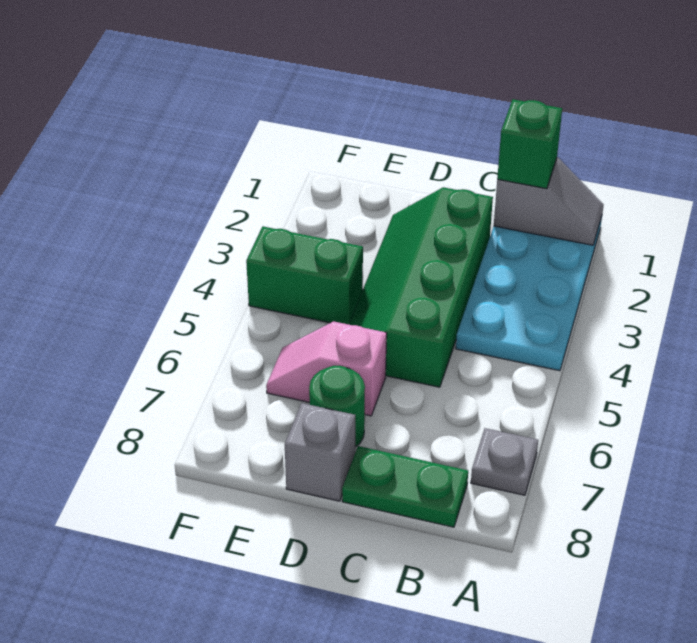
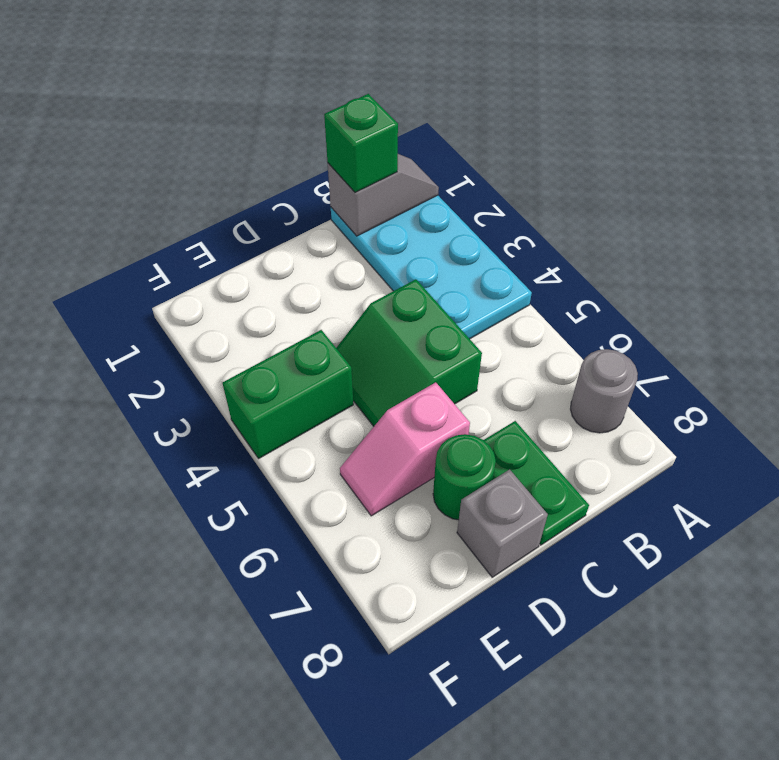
grey 1x1 plate [471,428,538,495] -> grey 1x1 round brick [571,349,638,433]
green 1x2 plate [342,446,468,527] -> green 1x2 plate turned to [484,421,589,545]
green 2x4 slope [349,187,493,387] -> green 2x2 slope [336,279,482,426]

